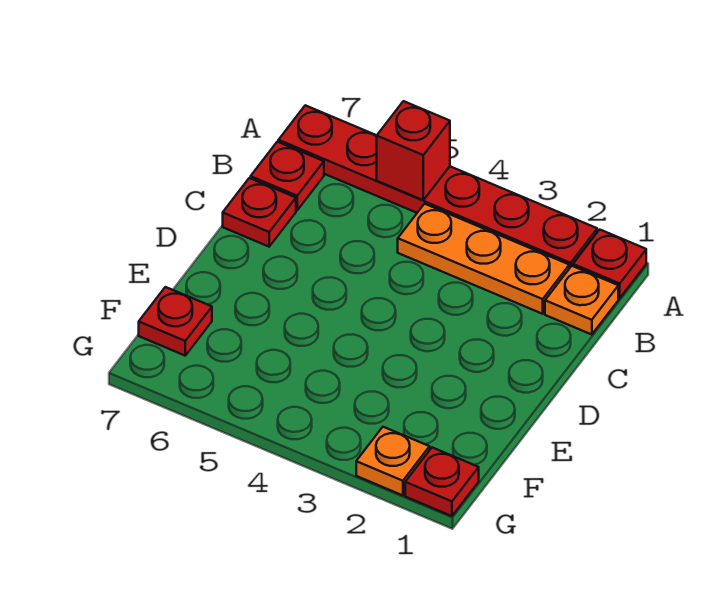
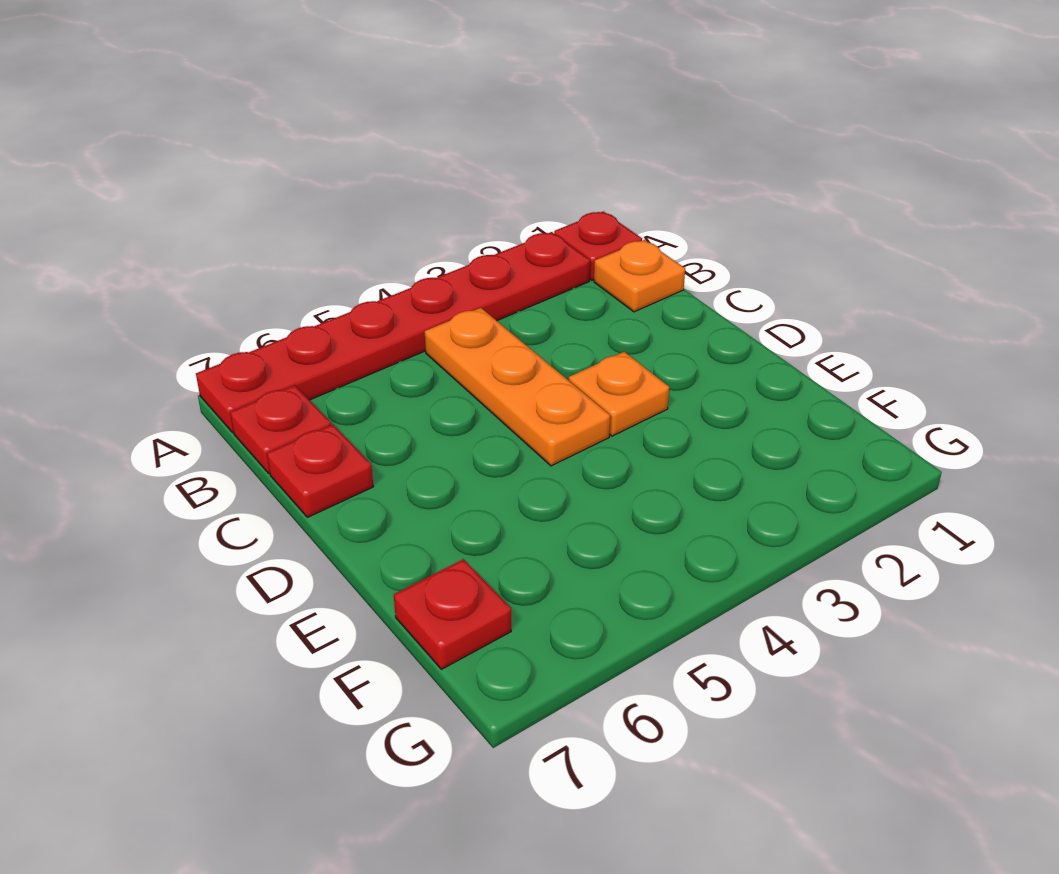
red 1x1 brick [377,101,450,200] -> none
orange 1x3 plate [398,204,569,314] -> orange 1x3 plate turned to [425,308,610,466]
red 1x1 plate [405,448,479,516] -> none
orange 1x1 plate [356,427,430,495] -> orange 1x1 plate moved to [569,352,669,436]

